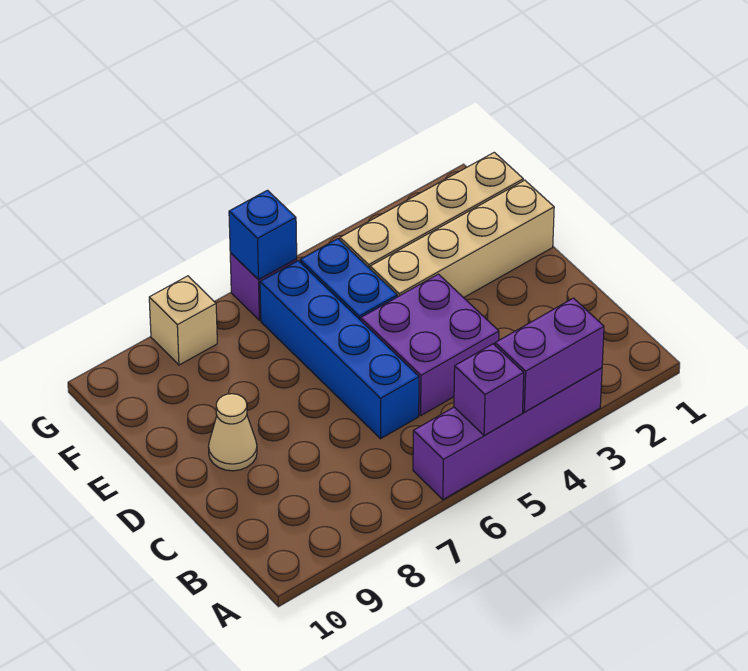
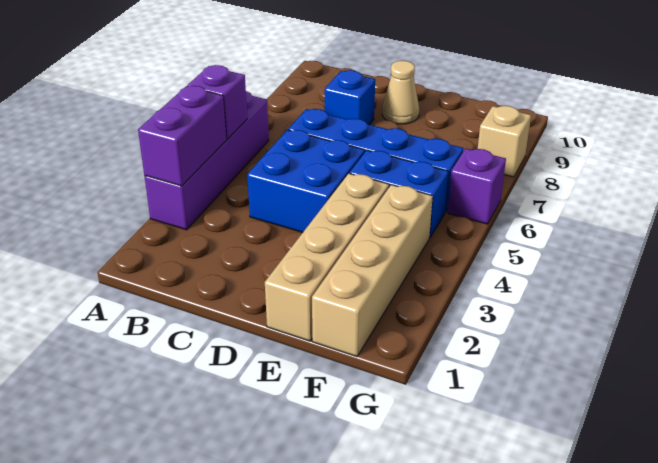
purple 2x2 brick [361,274,499,415] -> blue 2x2 brick [247,130,365,233]
blue 1x1 brick [229,190,297,280] -> blue 1x1 brick moved to [325,70,375,125]

